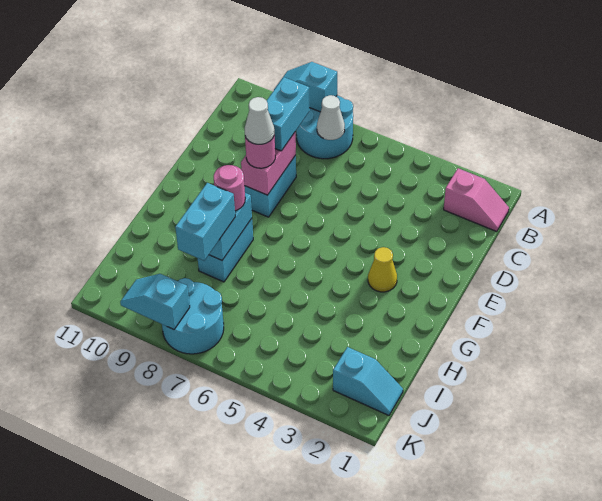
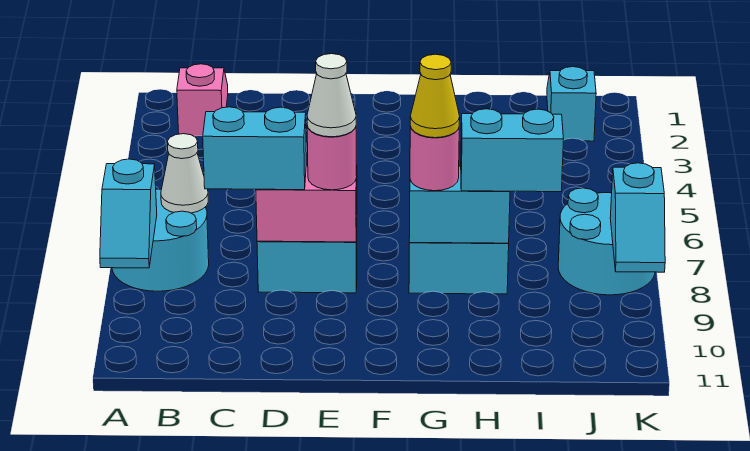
yellow 1x1 cone [368,247,397,292] -> yellow 1x1 cone moved to [410,54,460,138]

